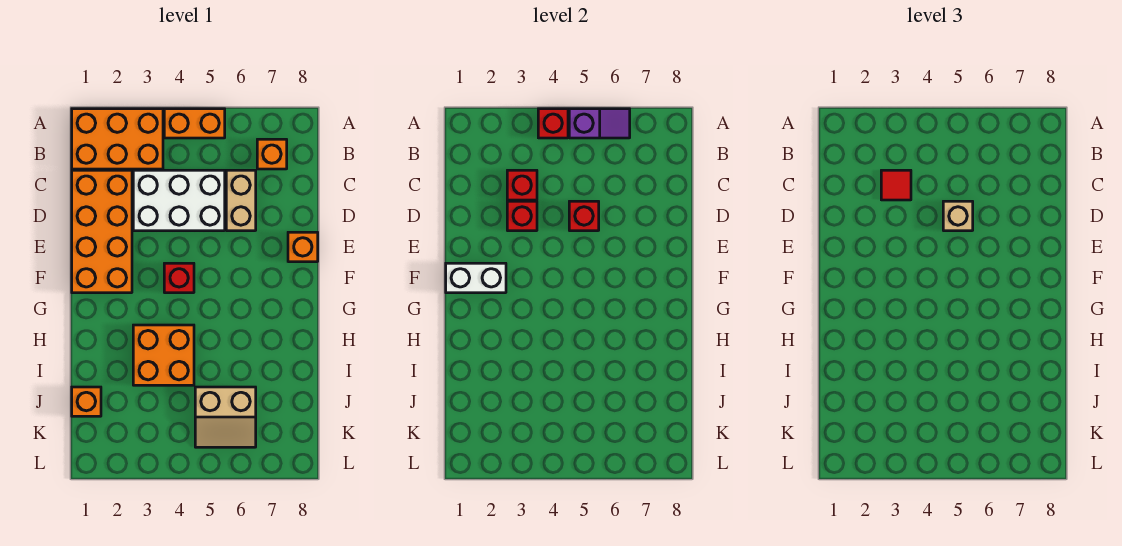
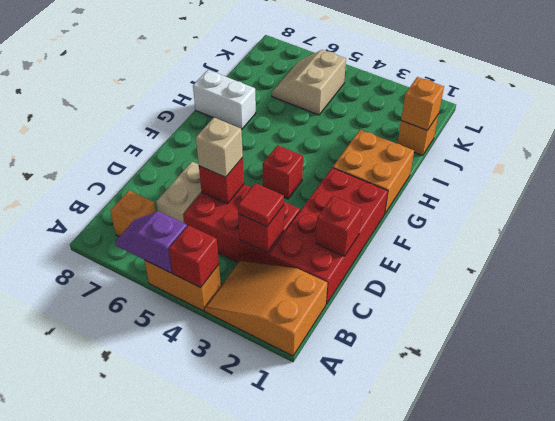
orange 2x3 brick [72,109,163,169] -> orange 2x3 slope [205,261,327,356]
orange 2x4 brick [72,170,132,293] -> red 2x4 brick [269,168,388,304]
white 2x3 brick [133,170,225,231] -> red 2x3 brick [183,184,300,265]
red 1x1 brick [507,201,537,231] -> red 1x1 brick moved to [316,196,362,256]
orange 1x1 brick [288,232,318,262] -> orange 1x1 brick moved to [401,77,444,130]
white 1x2 brick [446,263,506,293] -> white 1x2 brick moved to [193,70,256,129]
orange 2x2 brick [133,325,194,385] -> orange 2x2 brick moved to [333,129,414,214]
tan 2x2 slope [195,387,256,447] -> tan 2x2 slope turned to [272,50,346,115]

